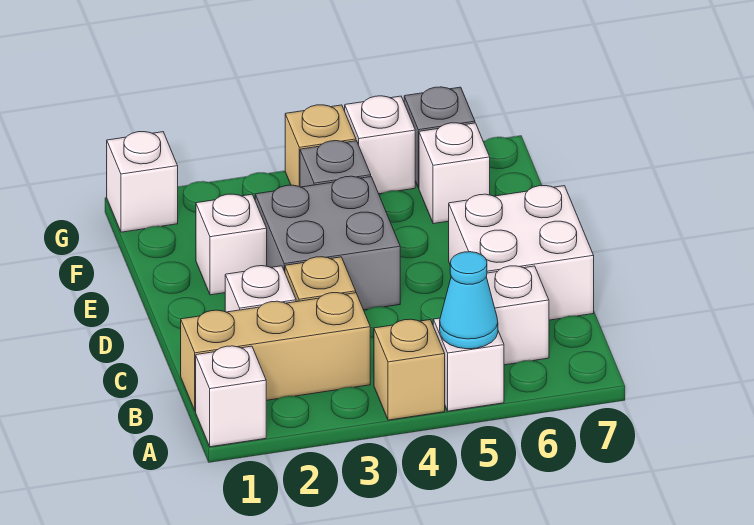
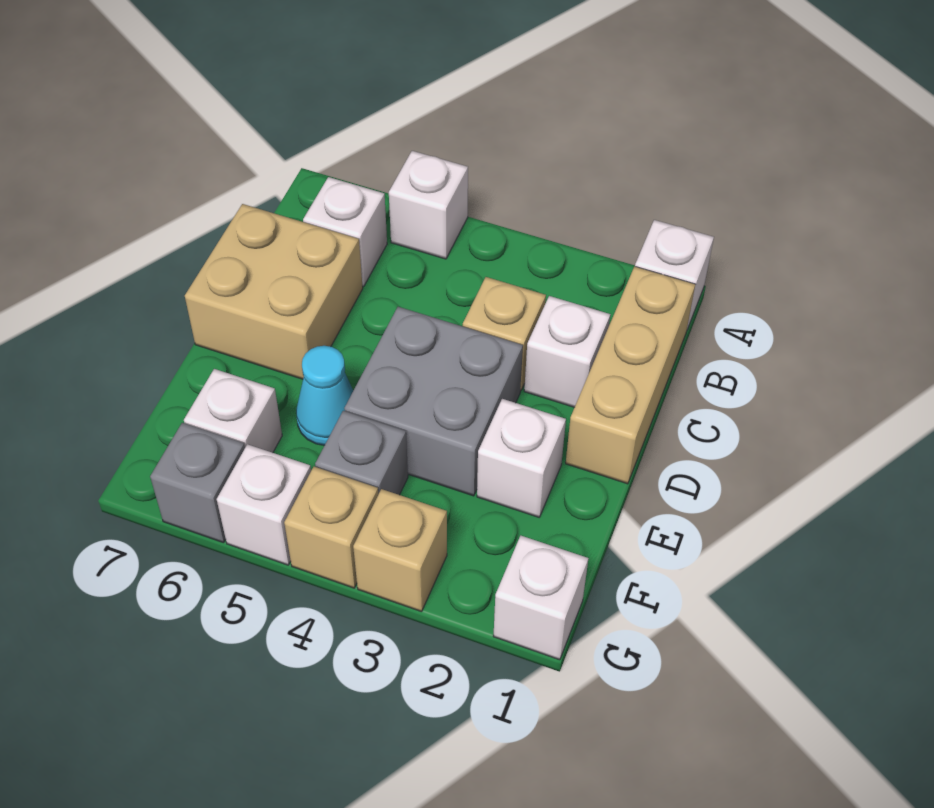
tan 1x1 brick [374,319,445,420] -> tan 1x1 brick moved to [353,489,447,612]
cyan 1x1 cone [440,252,498,349] -> cyan 1x1 cone moved to [296,346,353,445]
tan 1x3 brick [181,293,370,411] -> tan 1x3 brick turned to [566,266,695,484]
white 2x2 brick [449,186,594,320] -> tan 2x2 brick [185,204,363,379]

